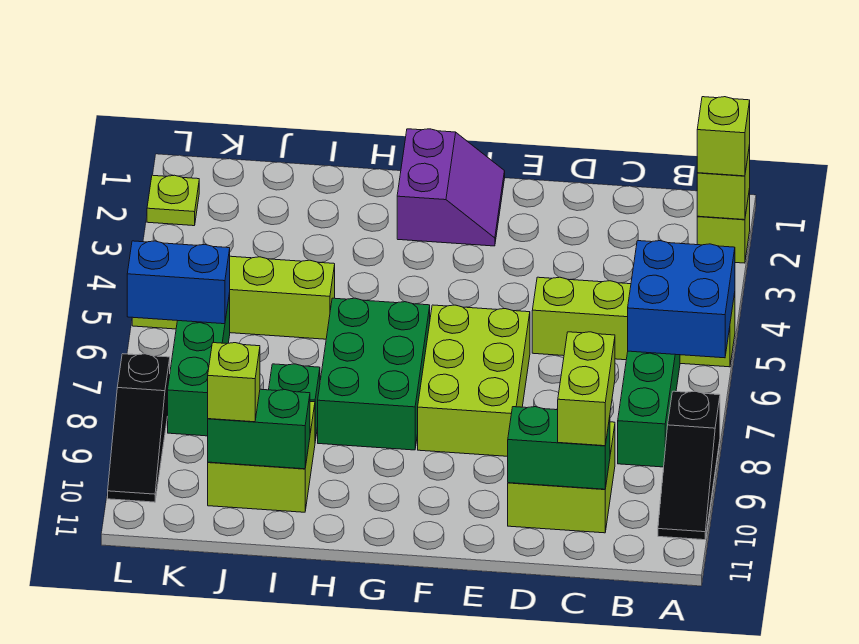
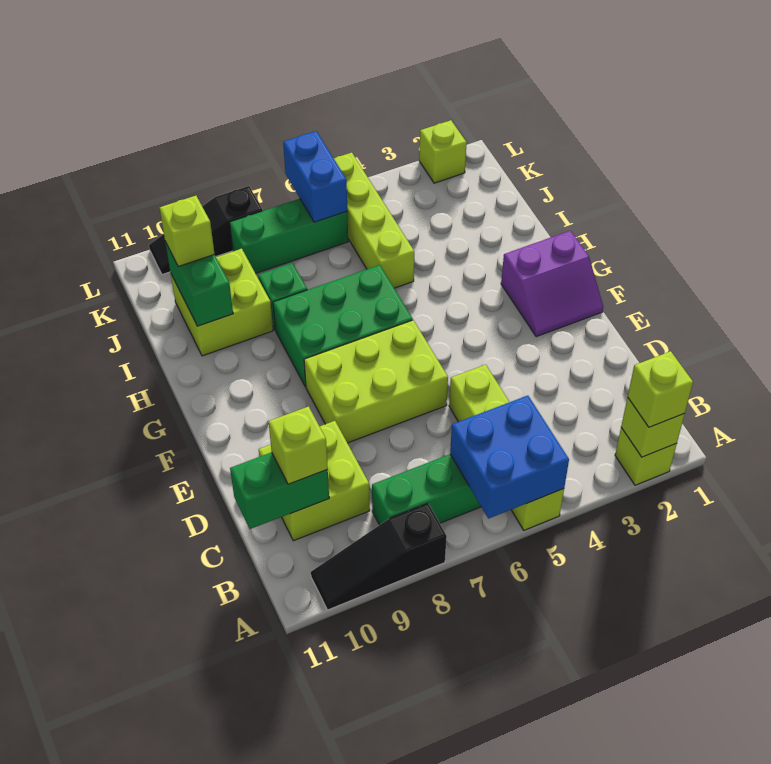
lime 1x2 brick [558,332,615,446] -> lime 1x1 brick [268,406,328,484]
green 1x2 brick [508,407,610,489] -> green 1x2 brick turned to [230,452,329,529]
lime 1x1 plate [147,175,199,226] -> lime 1x1 brick [419,120,467,183]

